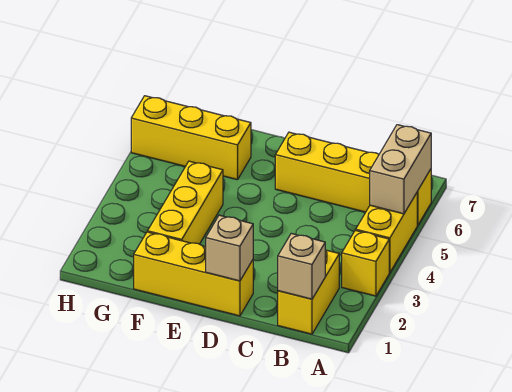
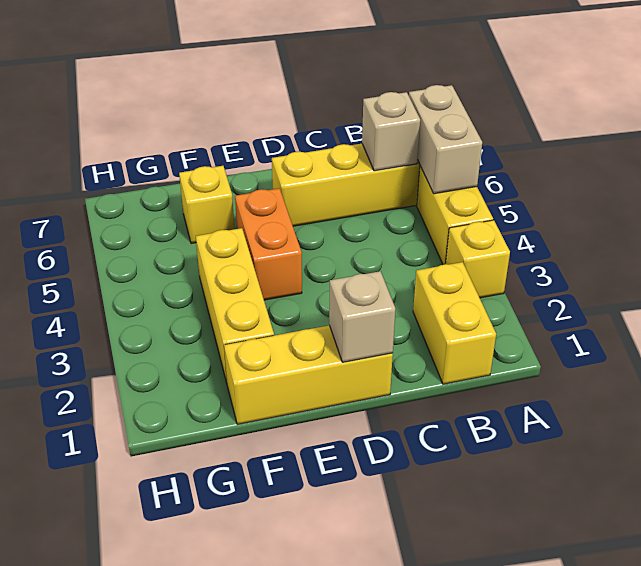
tan 1x1 brick [278,233,325,299] -> tan 1x1 brick moved to [362,92,420,171]
none -> orange 1x2 brick [235,188,302,300]
yellow 1x3 brick [131,96,251,180] -> yellow 1x1 brick [179,166,234,244]

